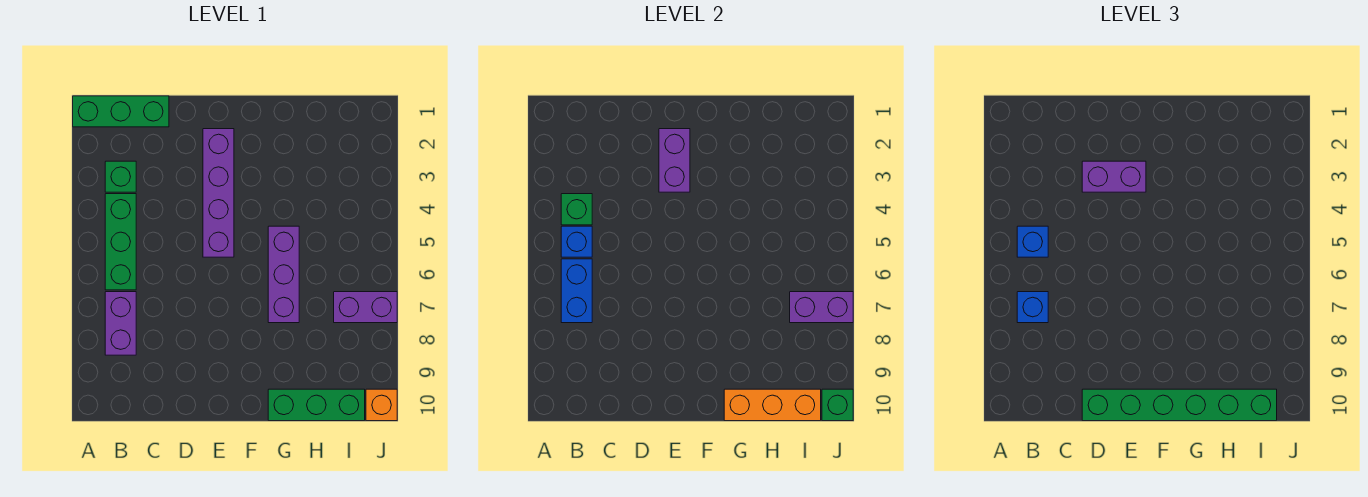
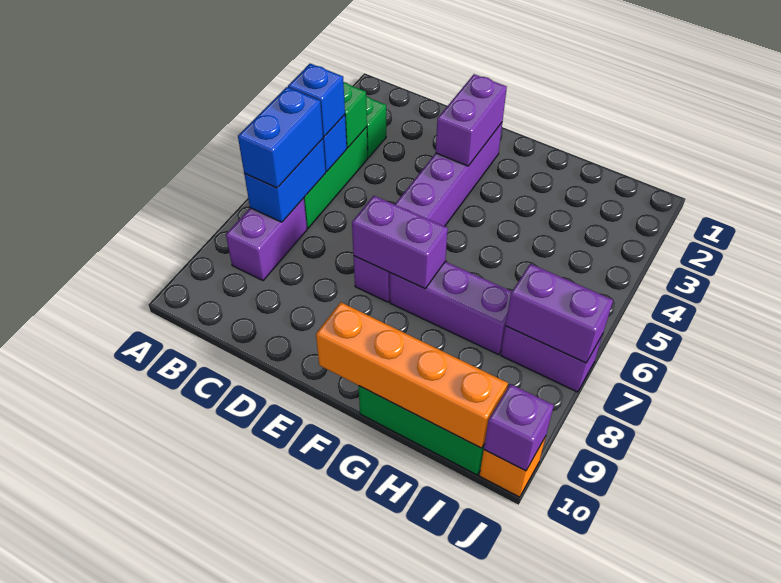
green 1x3 brick [73,96,169,127] -> none
blue 1x1 brick [1017,292,1048,323] -> blue 1x2 brick [238,87,323,188]
purple 1x2 brick [1082,161,1146,192] -> purple 1x2 brick moved to [352,196,448,289]
green 1x6 brick [1082,389,1277,421] -> none
purple 1x4 brick [203,129,234,257] -> purple 1x6 brick [354,123,502,302]
purple 1x3 brick [268,226,299,323] -> purple 1x3 brick turned to [390,262,512,355]
orange 1x3 brick [724,389,821,421] -> orange 1x4 brick [316,302,508,448]
green 1x1 brick [822,389,853,421] -> purple 1x1 brick [484,384,554,471]

